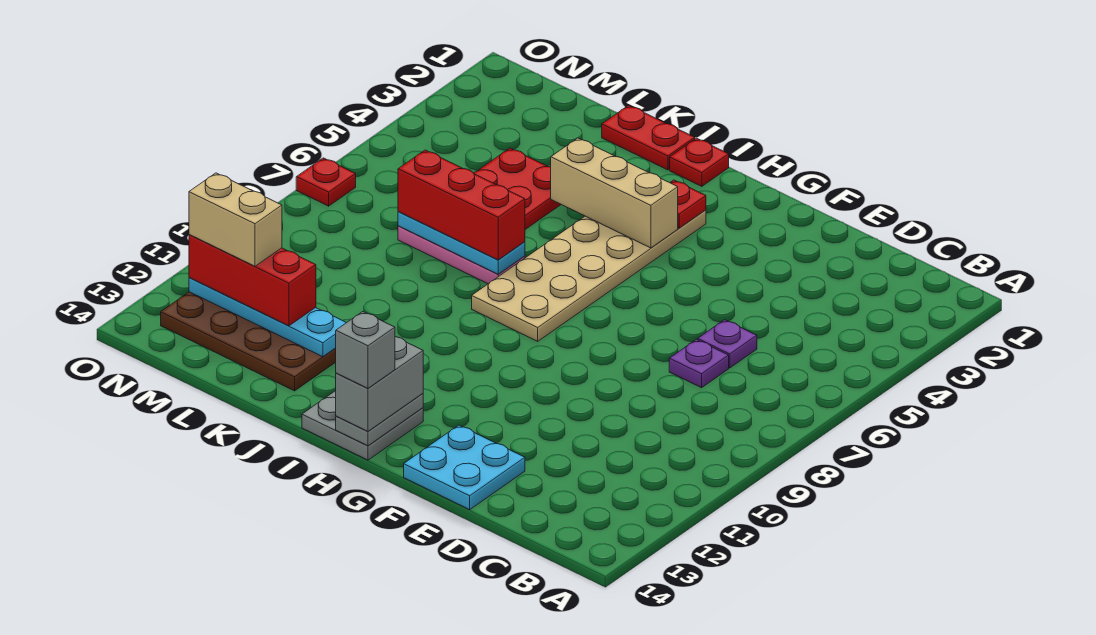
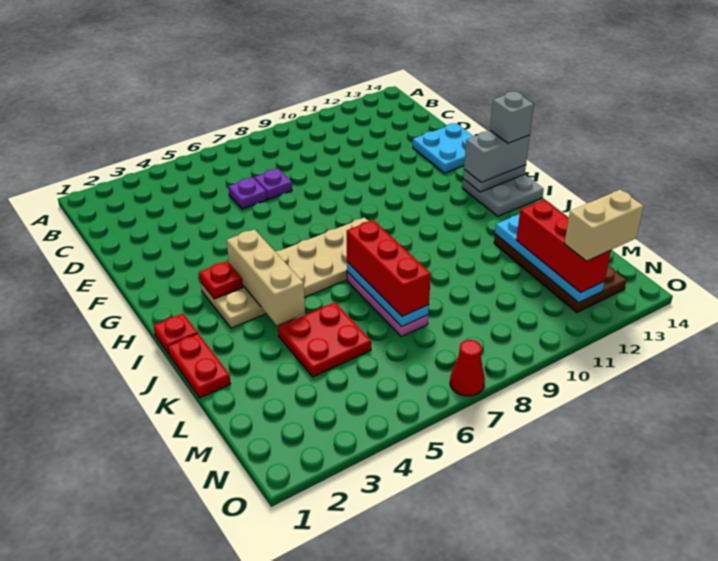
tan 1x2 brick [189,173,282,266] -> tan 1x2 brick turned to [564,190,644,261]
red 1x1 plate [296,158,356,206] -> red 1x1 cone [450,340,485,396]

